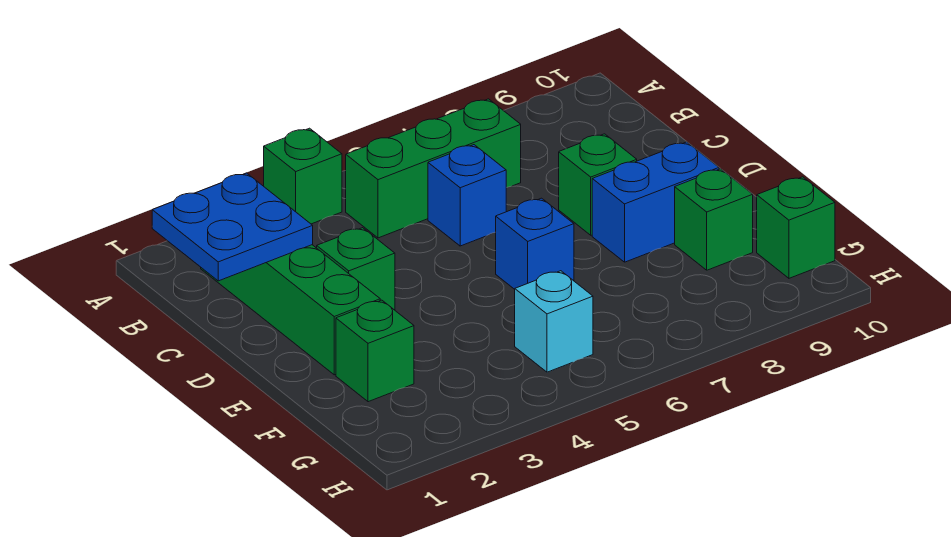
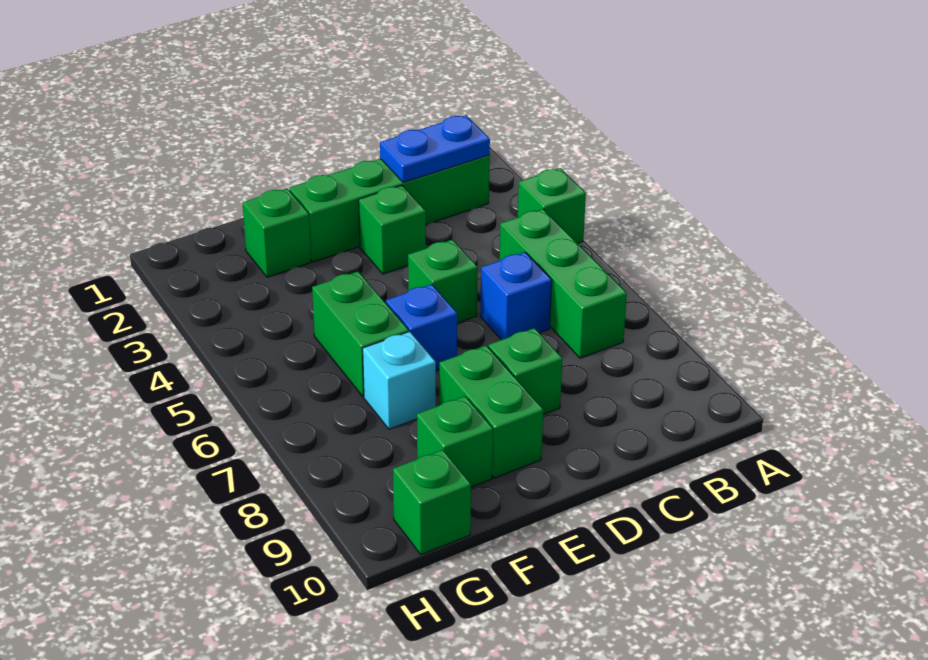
blue 2x2 plate [152,173,313,281] -> blue 1x2 plate [380,115,490,183]
none -> green 1x1 brick [408,240,478,323]
blue 1x2 brick [592,142,719,262] -> green 1x2 brick [439,346,543,478]
none -> green 1x2 brick [312,271,409,397]
cyan 1x1 brick [515,271,593,372] -> cyan 1x1 brick moved to [363,332,436,429]

